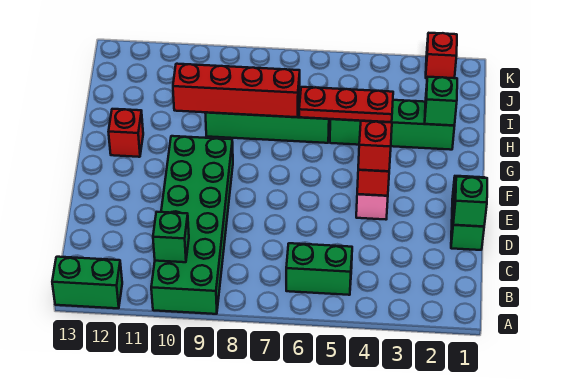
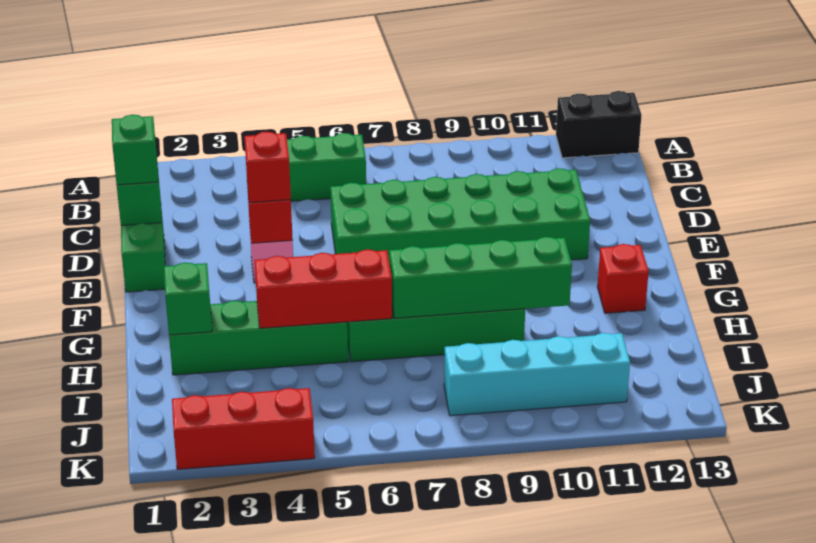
green 2x6 brick [151,136,233,314] -> green 2x6 brick turned to [330,168,590,260]
green 1x2 brick [52,257,122,308] -> black 1x2 brick [556,91,642,158]
green 1x1 brick [153,212,189,262] -> green 1x1 brick moved to [112,115,158,185]
red 1x3 plate [299,87,393,122] -> red 1x3 brick [255,250,392,328]
red 1x4 brick [173,64,300,117] -> green 1x4 brick [389,237,572,318]
none -> cyan 1x4 brick [444,333,630,416]
red 1x1 brick [426,33,457,78] -> red 1x3 brick [172,388,315,469]

